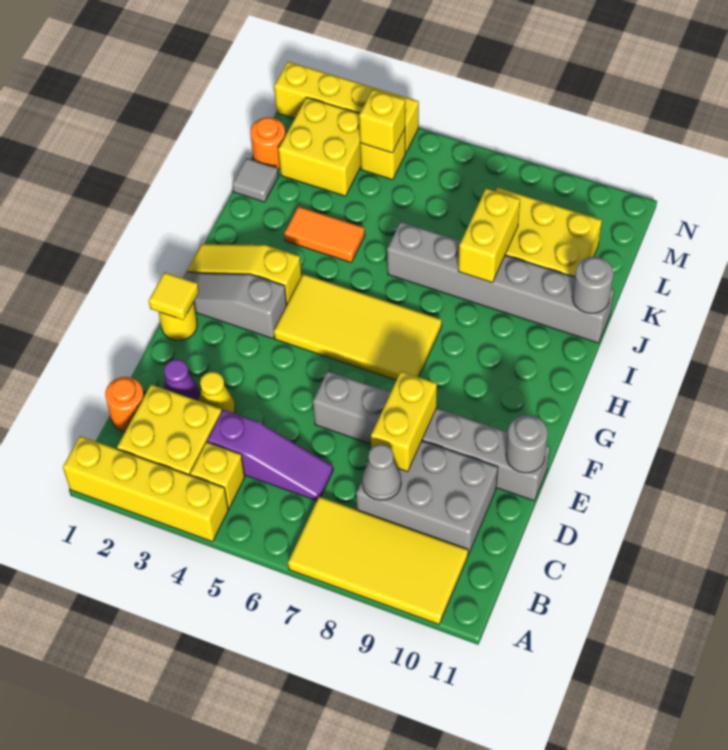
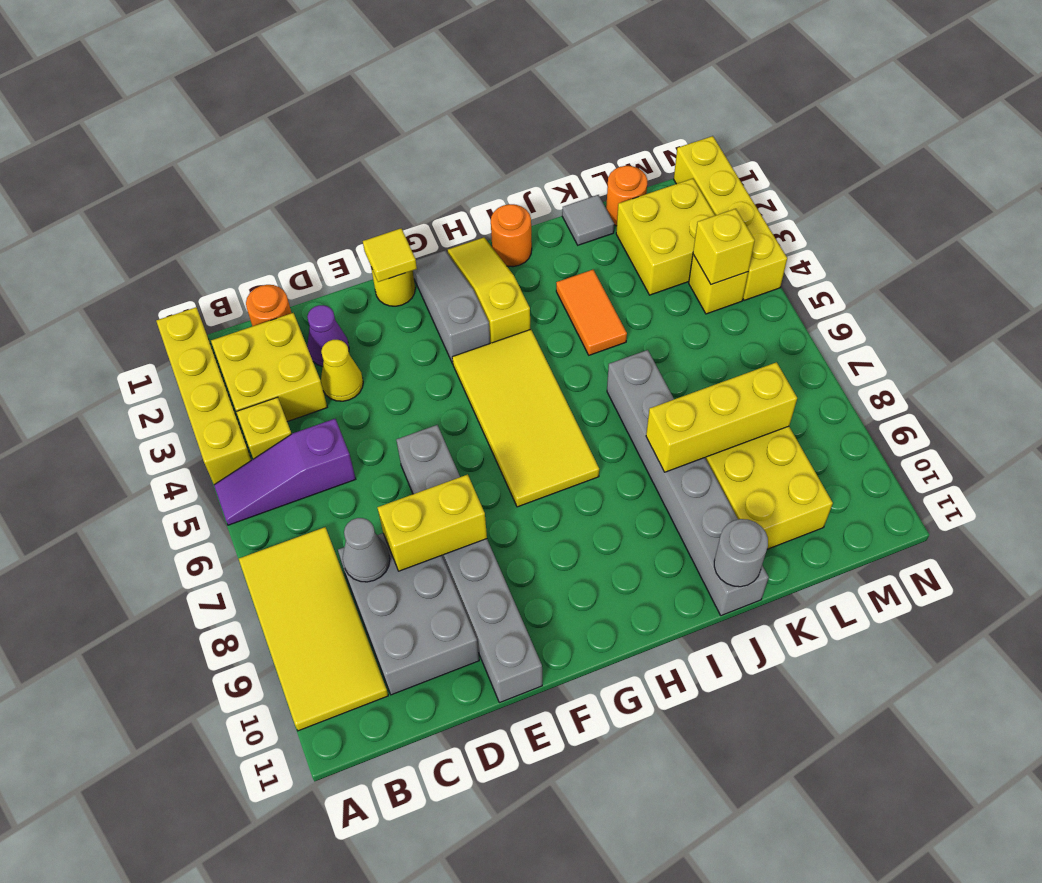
purple 1x3 slope [207,410,333,501] -> purple 1x3 slope turned to [214,419,356,525]
grey 1x1 round brick [506,415,548,473] -> none
none -> orange 1x1 round brick [491,204,532,267]
yellow 1x2 brick [458,188,520,283] -> yellow 1x3 brick [646,362,797,472]

